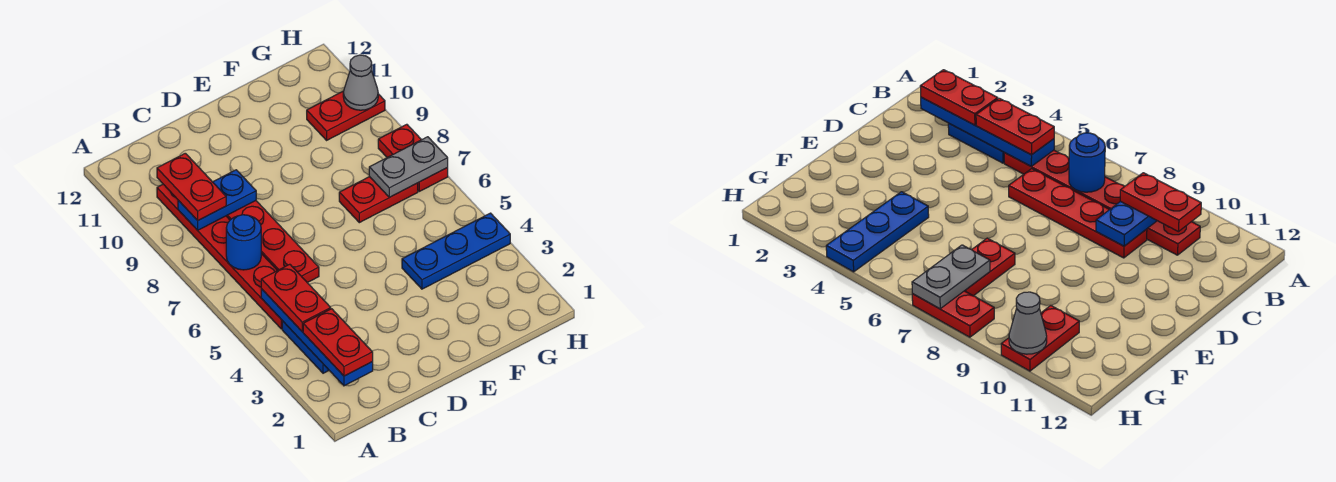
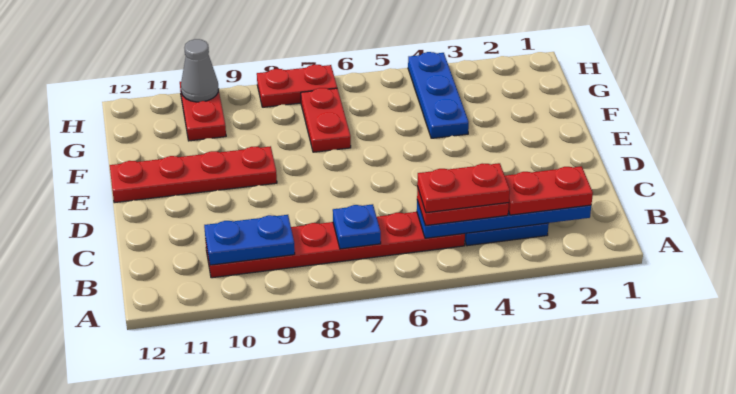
blue 1x1 round brick [226,215,261,270] -> blue 1x1 plate [333,204,381,249]
blue 1x2 plate [178,170,256,230] -> blue 1x2 plate turned to [204,215,295,265]
red 1x2 plate [157,153,226,220] -> red 1x2 plate moved to [417,163,510,213]
red 1x4 plate [227,201,319,283] -> red 1x4 plate moved to [110,146,277,203]
grey 1x2 plate [369,137,448,197] -> none

